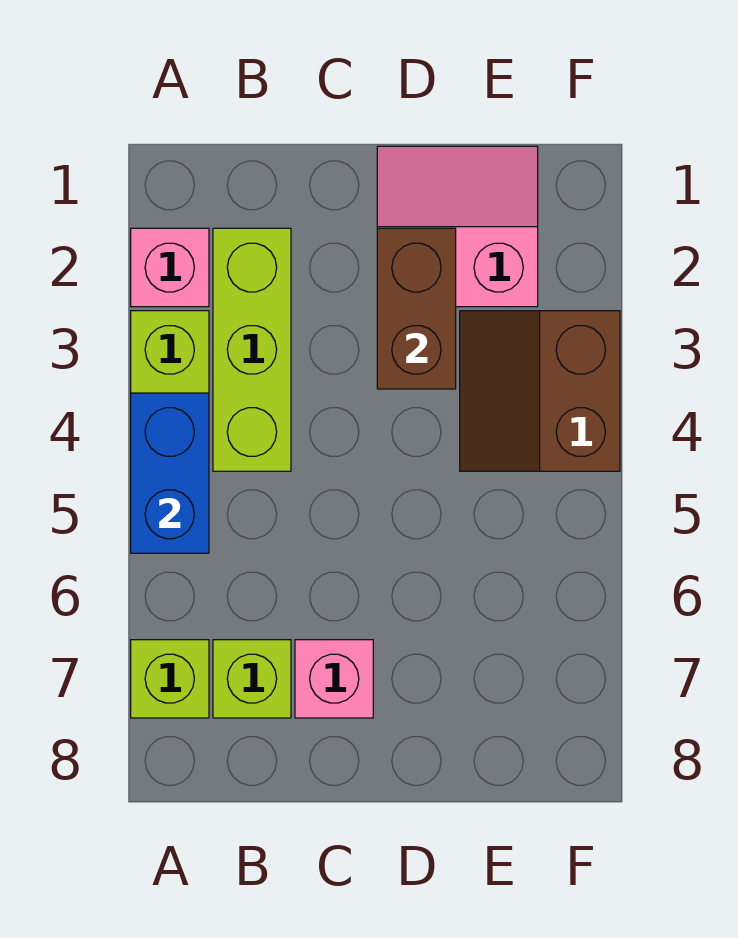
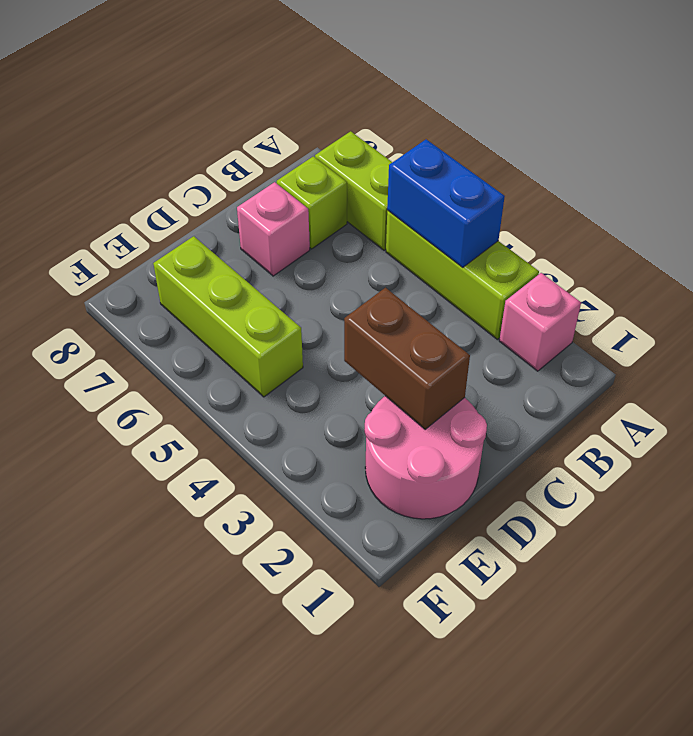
lime 1x1 brick [131,640,209,718] -> lime 1x2 brick [315,131,392,250]
lime 1x3 brick [213,228,291,471] -> lime 1x3 brick moved to [153,236,303,397]
pink 2x2 slope [377,146,538,307] -> pink 2x2 round brick [364,396,487,519]
brown 2x2 slope [460,311,620,471] -> none

